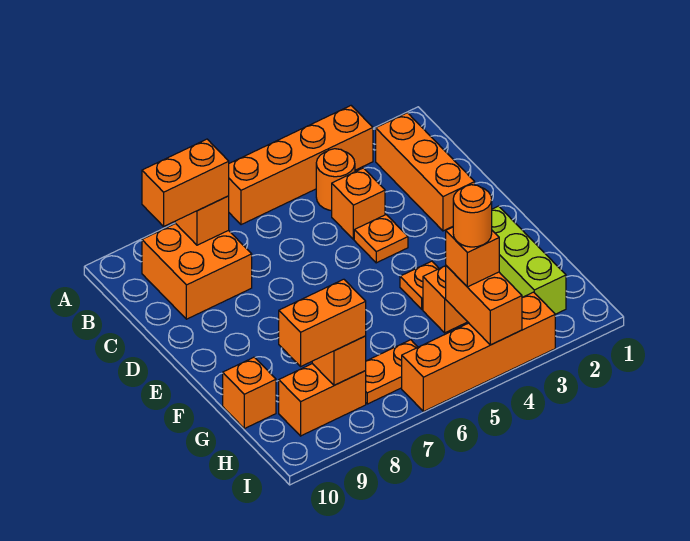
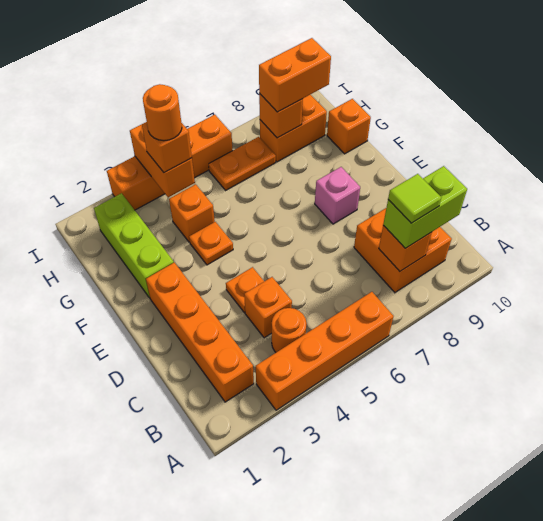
orange 1x3 brick [376,113,475,231] -> orange 1x4 brick [146,262,254,402]
orange 1x2 brick [142,139,229,226] -> lime 1x2 brick [383,166,467,248]
none -> lime 1x1 tile [388,174,441,223]
none -> pink 1x1 brick [315,167,360,224]

